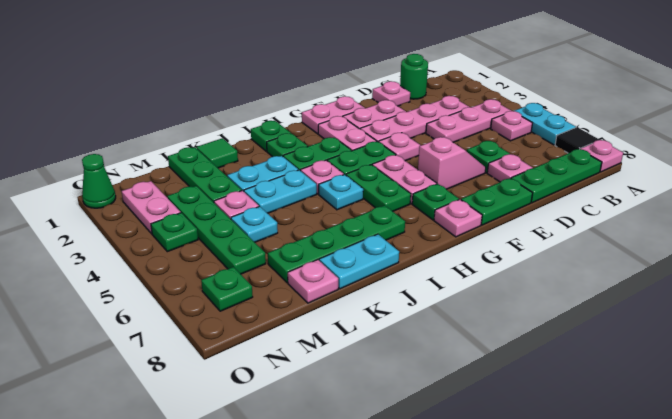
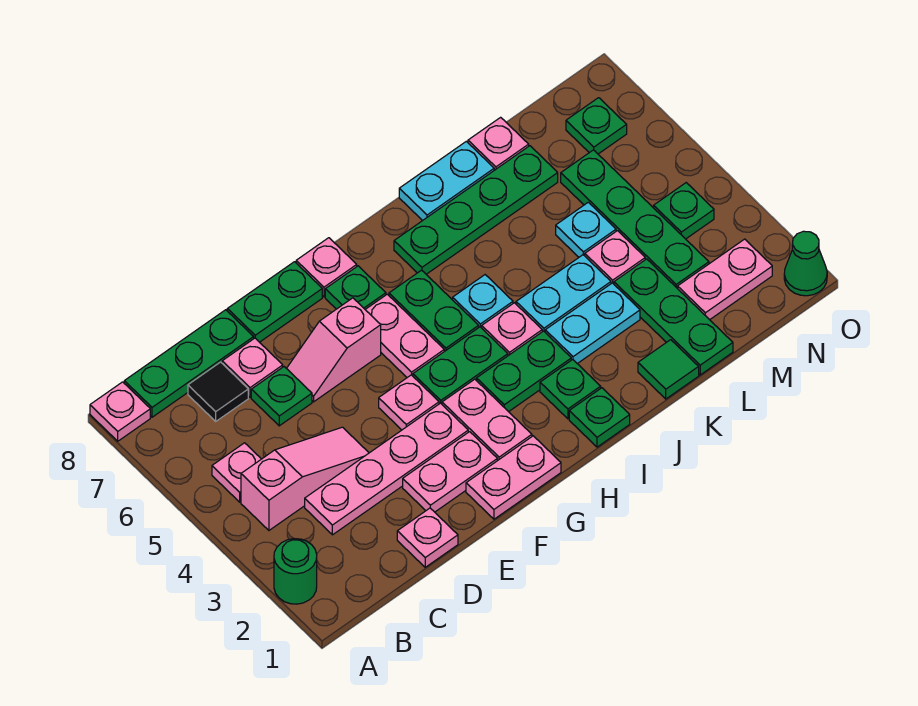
cyan 1x2 plate [515,103,576,145] -> none
black 1x1 tile [555,127,599,153] -> black 1x1 tile moved to [188,362,248,421]
pink 1x3 plate [426,99,511,142] -> pink 1x3 slope [241,427,369,530]
green 1x1 round brick [400,54,428,99] -> green 1x1 round brick moved to [274,539,317,604]
pink 1x2 plate [121,181,181,234] -> pink 1x2 plate turned to [678,239,772,320]

